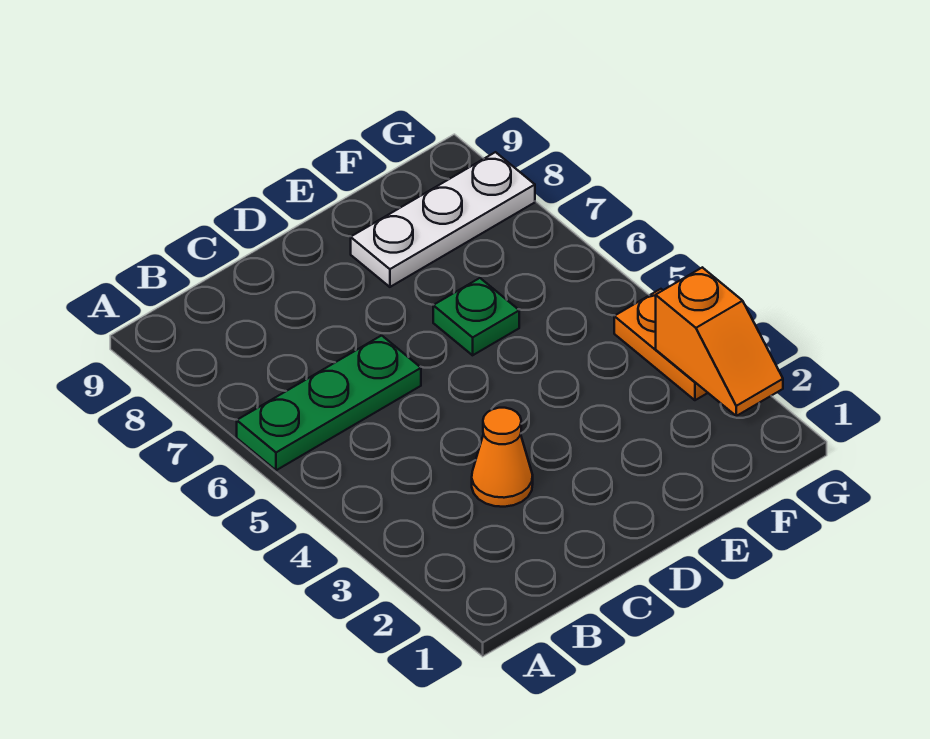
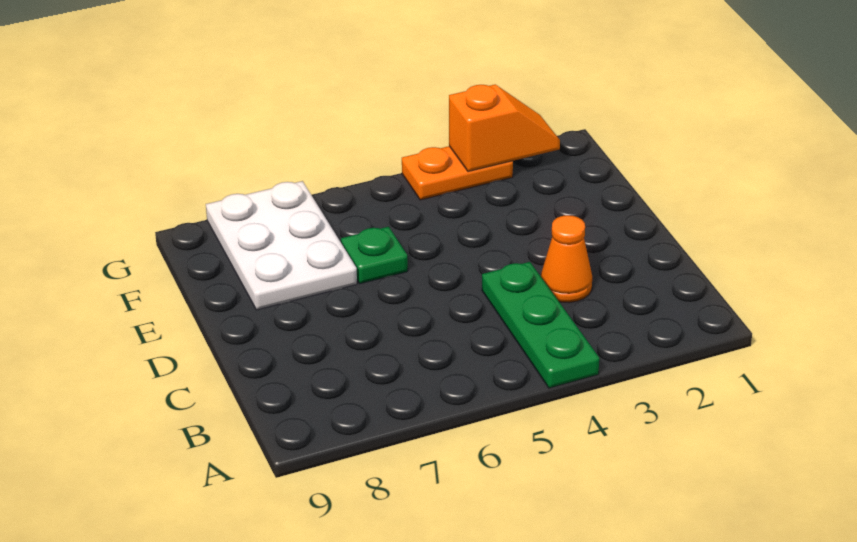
green 1x3 plate [237,335,421,470] -> green 1x3 plate moved to [482,262,599,388]
white 1x3 plate [351,152,535,287] -> white 2x3 plate [206,181,357,310]

